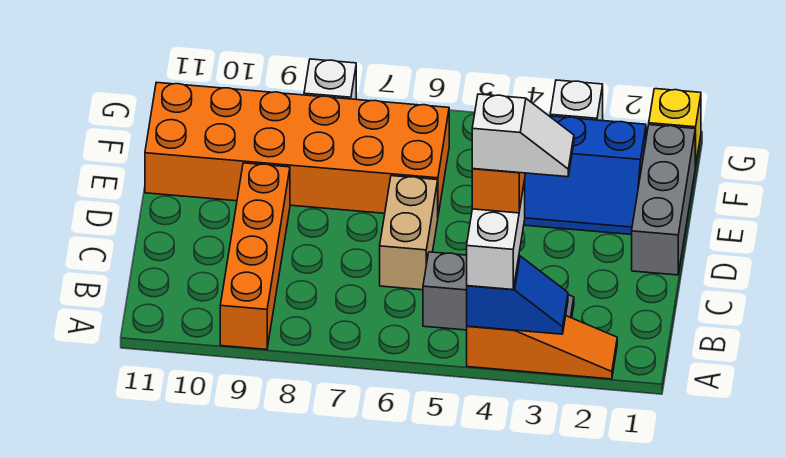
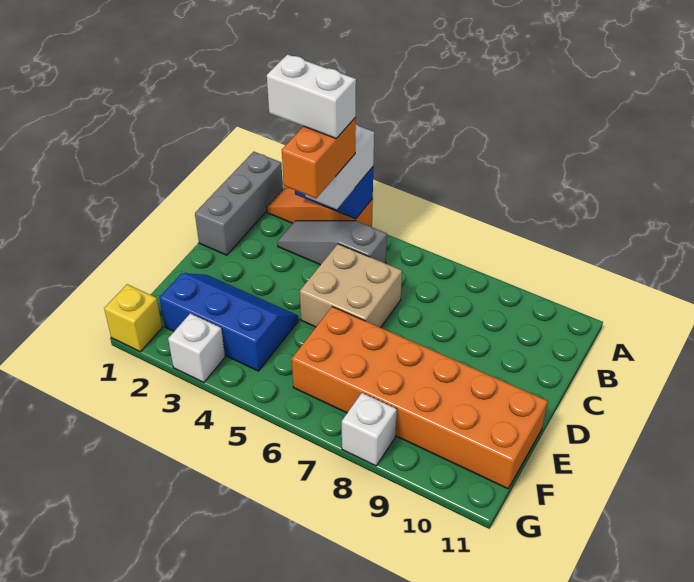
orange 1x4 brick [220,163,290,350] -> none
white 1x2 slope [472,94,574,177] -> white 1x2 brick [267,54,356,138]
tan 1x2 brick [380,176,438,290] -> tan 2x2 brick [300,244,402,328]
grey 1x3 brick [632,125,695,275] -> grey 1x3 brick moved to [195,152,283,255]

